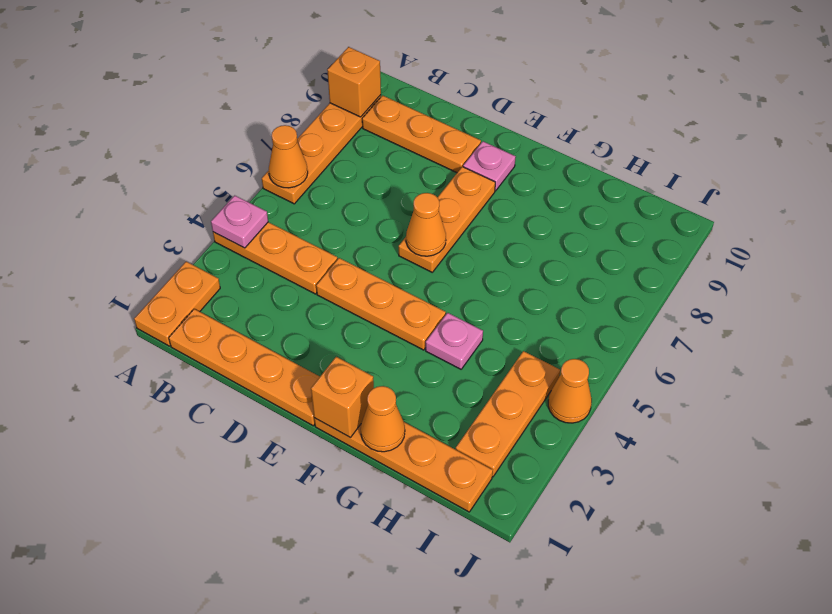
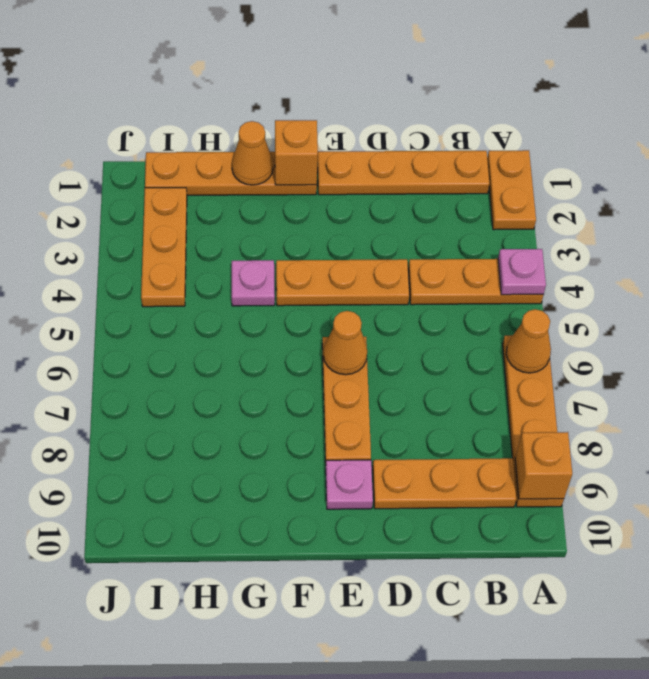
orange 1x1 cone [548,359,592,423] -> none

